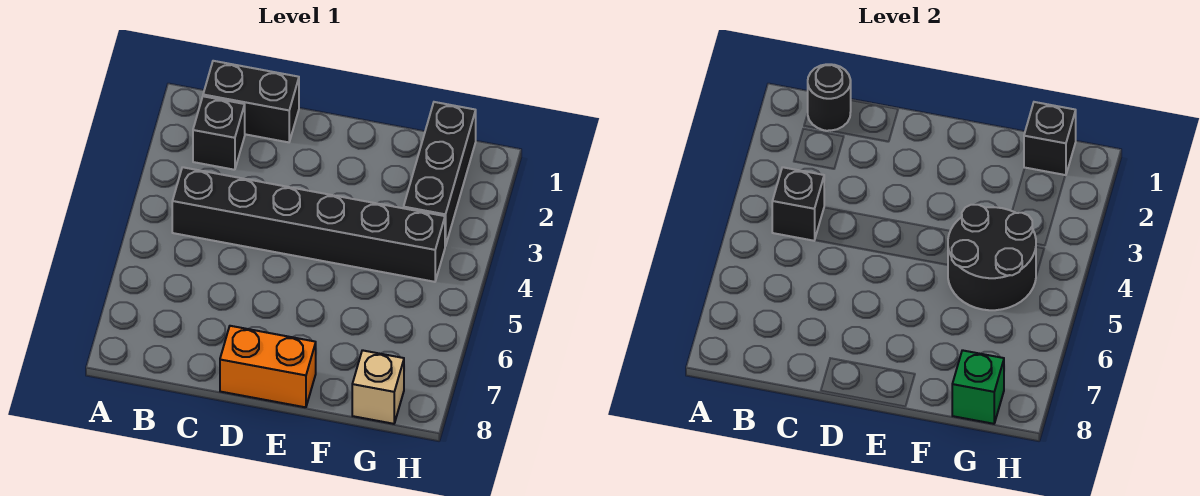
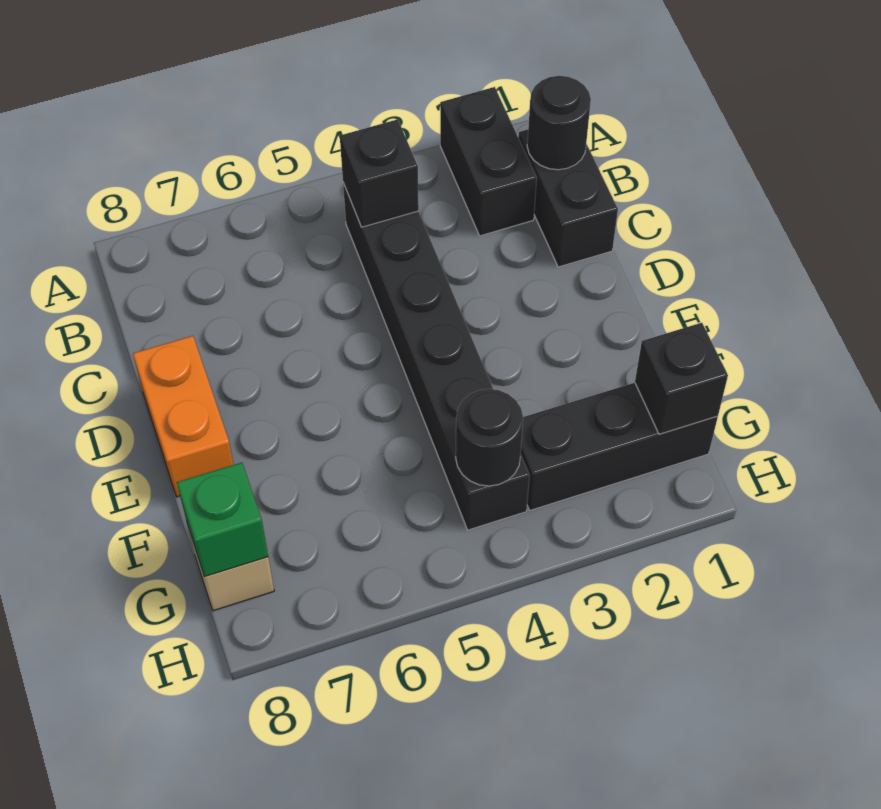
black 1x1 brick [193,96,245,170] -> black 1x2 brick [440,87,537,236]
black 2x2 round brick [948,205,1036,310] -> black 1x1 round brick [456,389,523,486]

